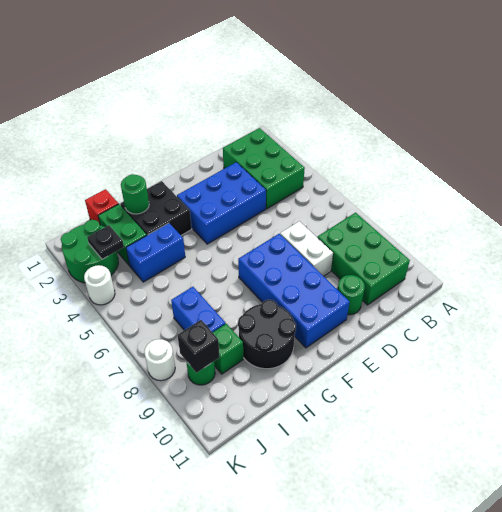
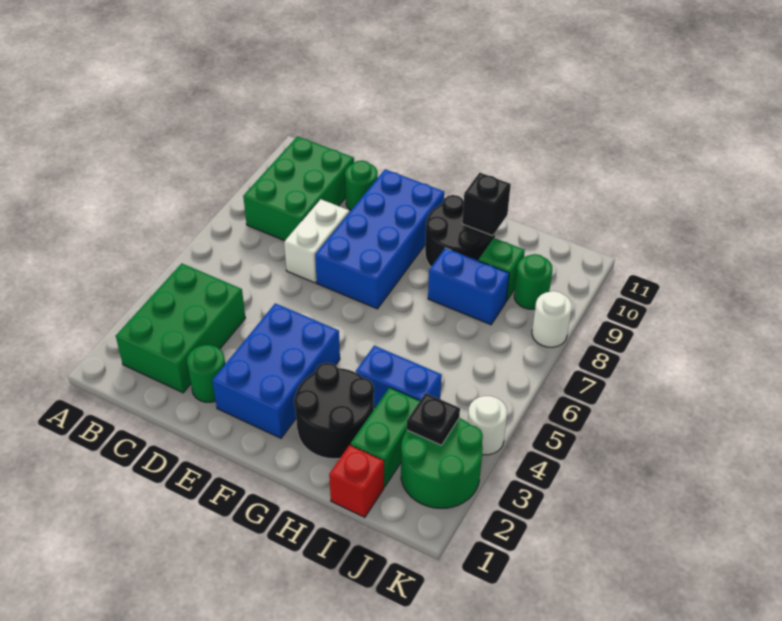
blue 2x3 brick [177,162,266,244] -> blue 2x3 brick turned to [212,303,340,438]
black 2x2 brick [120,181,192,235] -> black 2x2 round brick [294,363,374,459]
green 1x1 round brick [121,174,149,214] -> green 1x1 round brick moved to [187,345,225,402]
blue 1x2 brick [171,287,226,332] -> blue 1x2 brick turned to [428,248,509,325]
black 1x1 brick [177,320,219,373] -> black 1x1 brick moved to [462,173,511,236]

